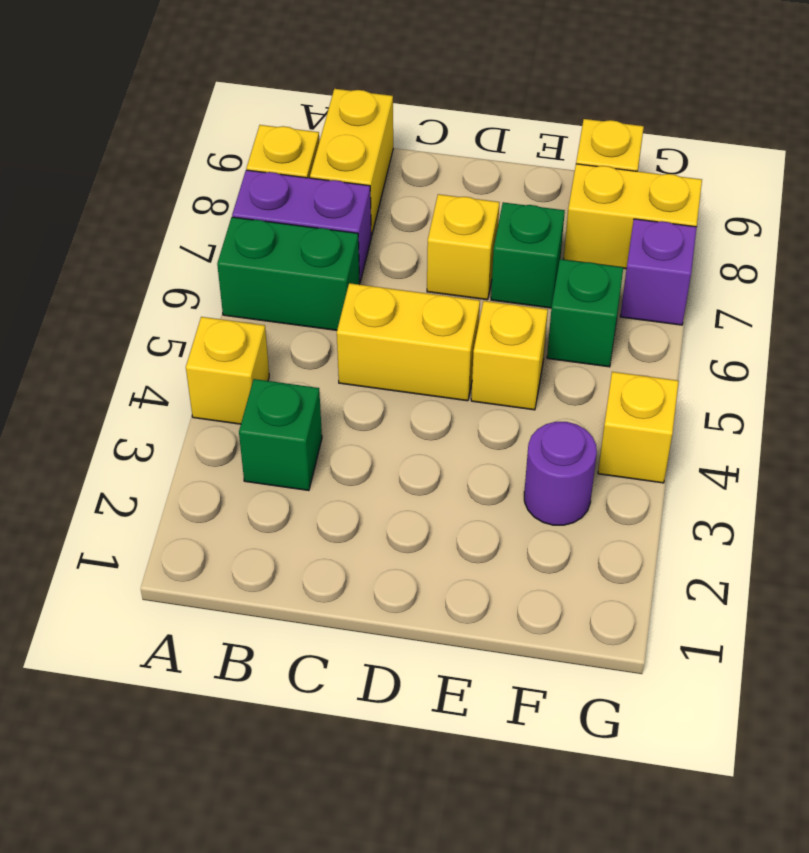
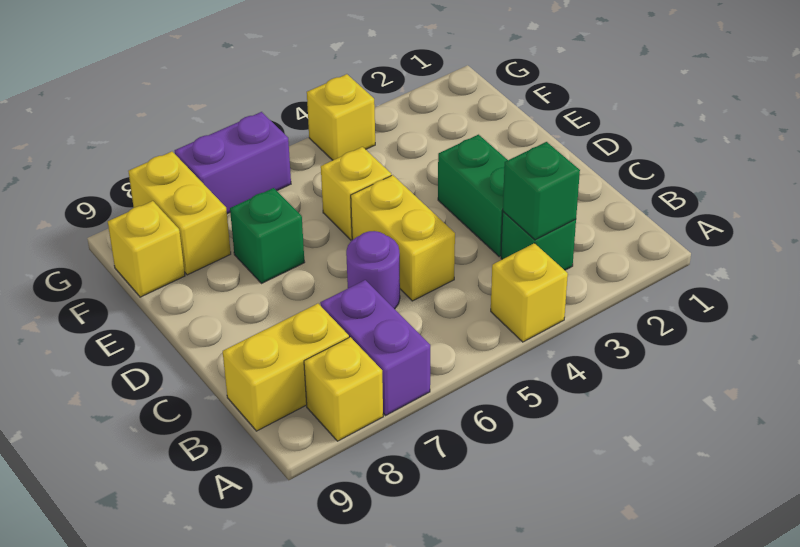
green 1x2 brick [217,217,360,330] -> green 1x2 brick moved to [438,135,508,257]
yellow 1x1 brick [427,194,499,300] -> none
purple 1x1 round brick [524,422,597,525] -> purple 1x1 round brick moved to [346,231,400,309]
green 1x1 brick [547,259,623,367] -> green 1x1 brick moved to [503,142,580,240]
purple 1x1 brick [620,219,697,325] -> purple 1x2 brick [175,112,291,214]

